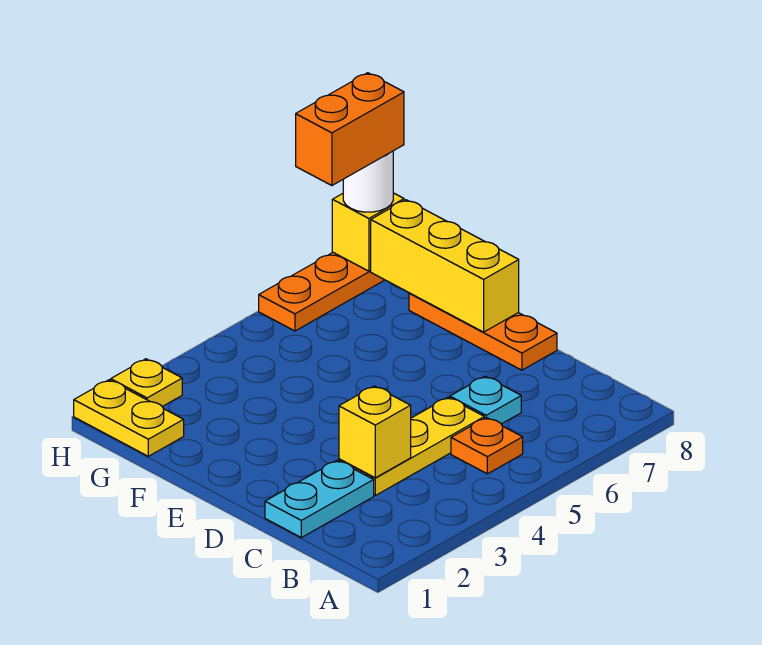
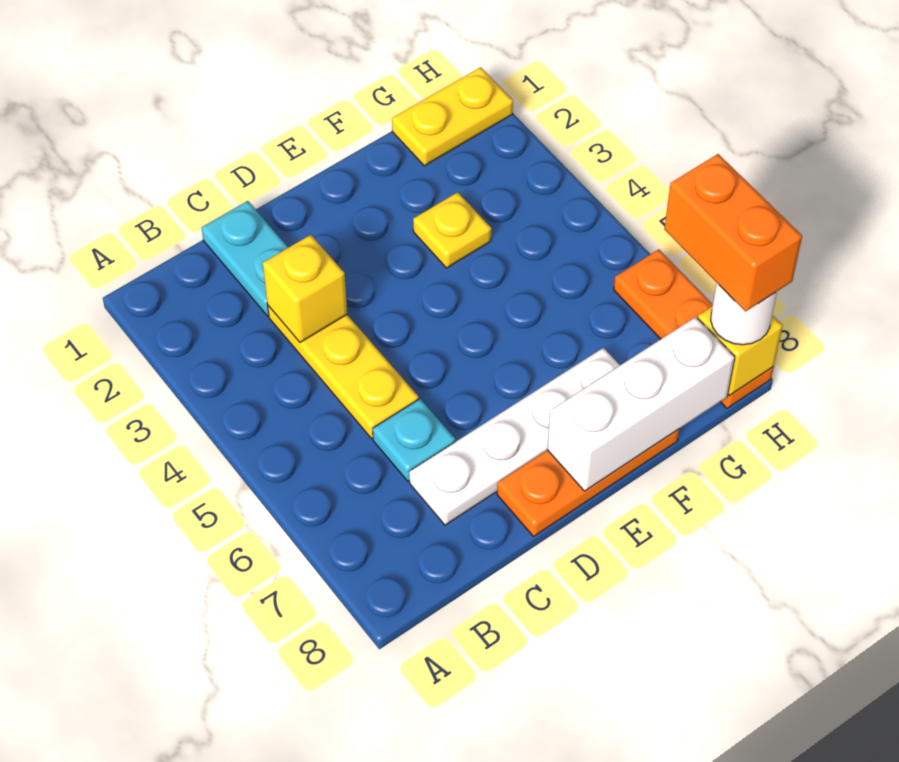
orange 1x1 plate [451,418,523,474] -> none
none -> white 1x4 plate [409,348,620,525]
yellow 1x3 brick [371,200,519,332] -> white 1x3 brick [547,317,735,491]
yellow 1x1 plate [111,359,182,407] -> yellow 1x1 plate moved to [413,192,491,268]

